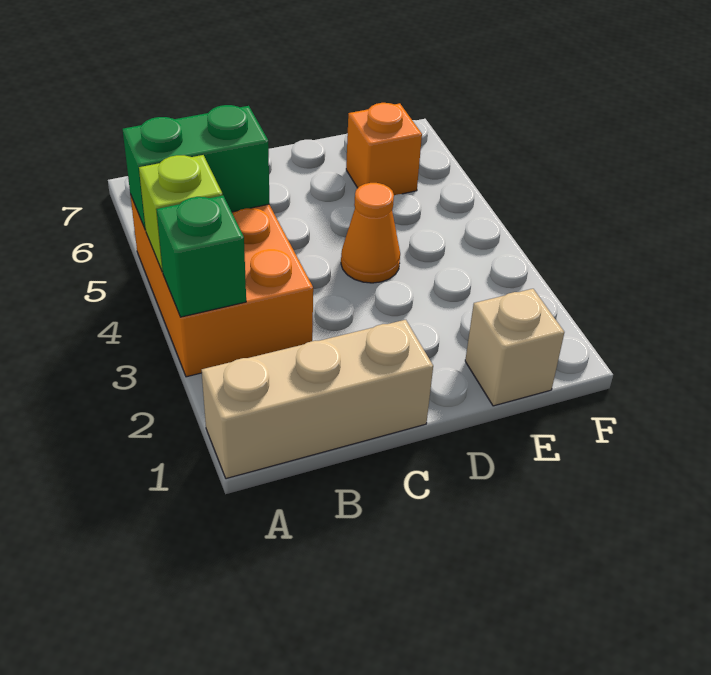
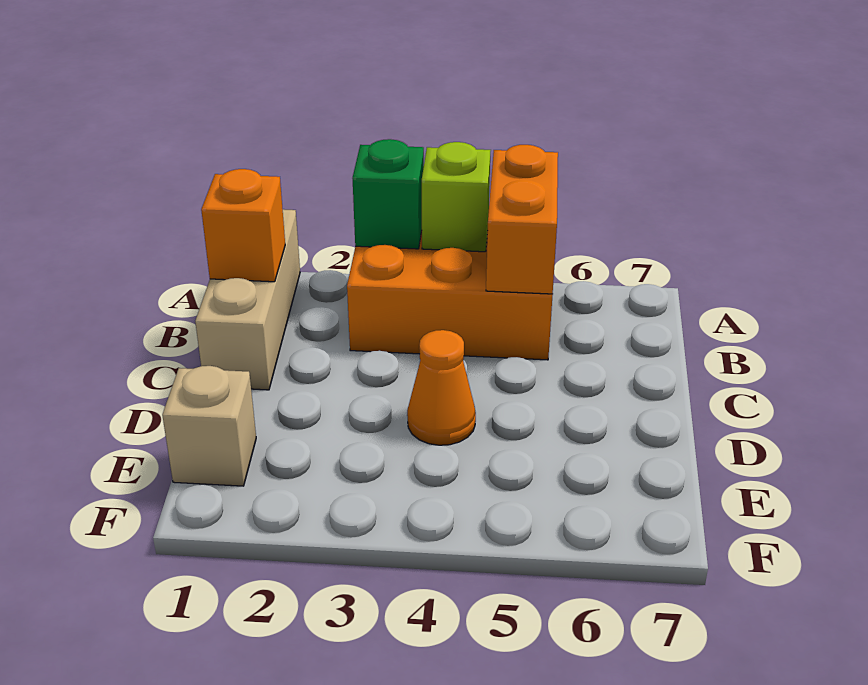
green 1x2 brick [123,105,269,230] -> orange 1x2 brick [486,145,558,294]
orange 1x1 brick [346,103,422,195] -> orange 1x1 brick moved to [201,169,285,282]

